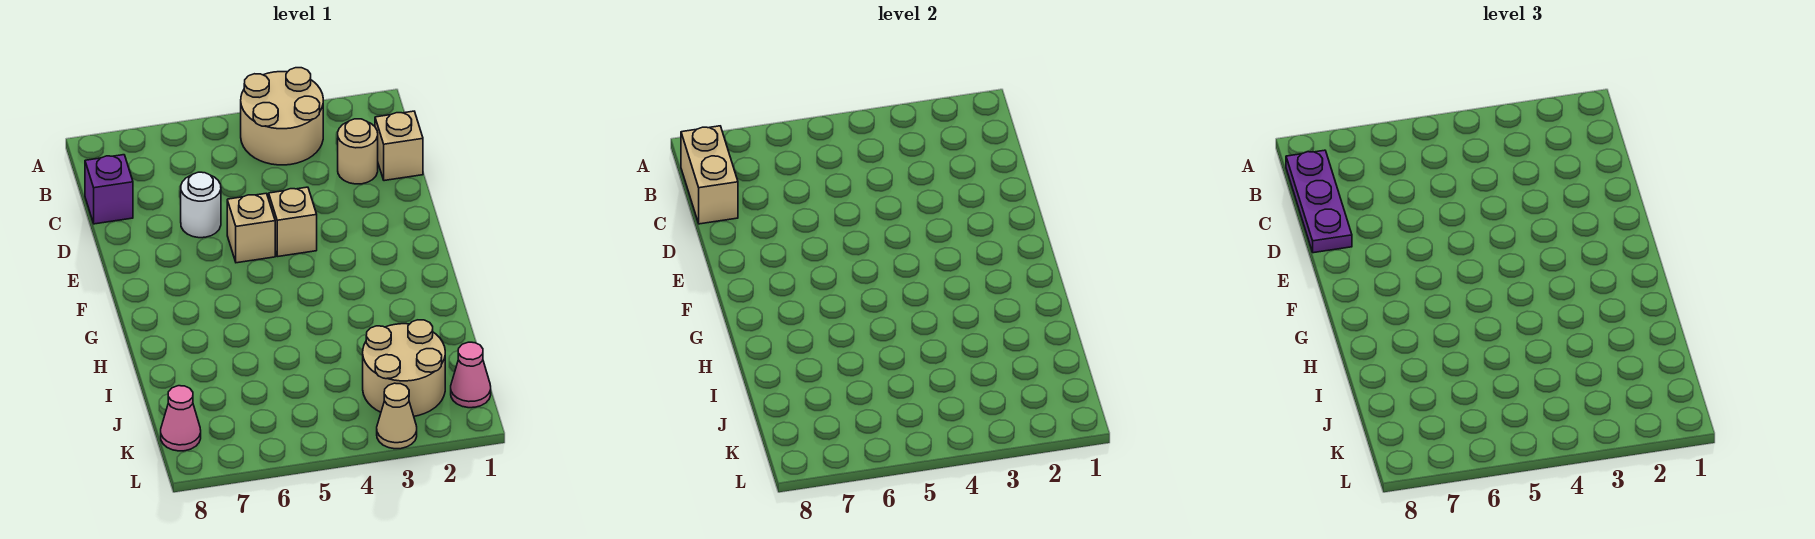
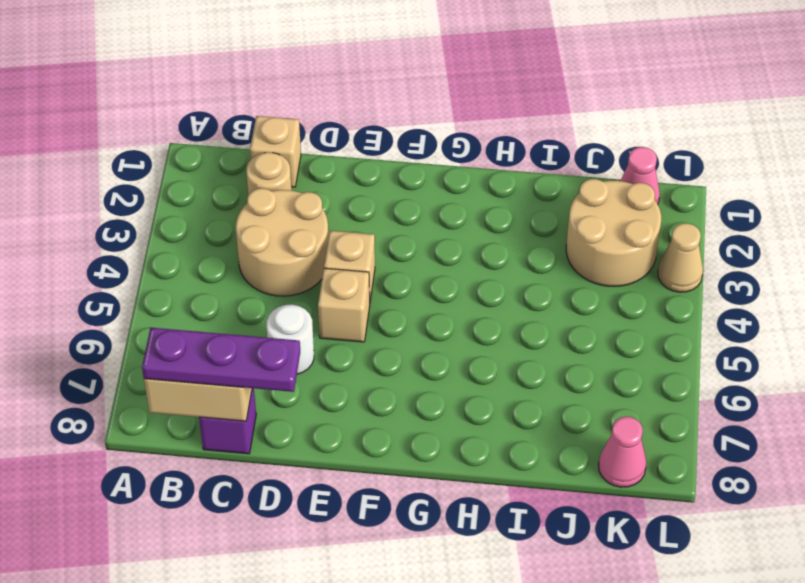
tan 2x2 round brick [241,68,323,165] -> tan 2x2 round brick moved to [236,188,329,296]

